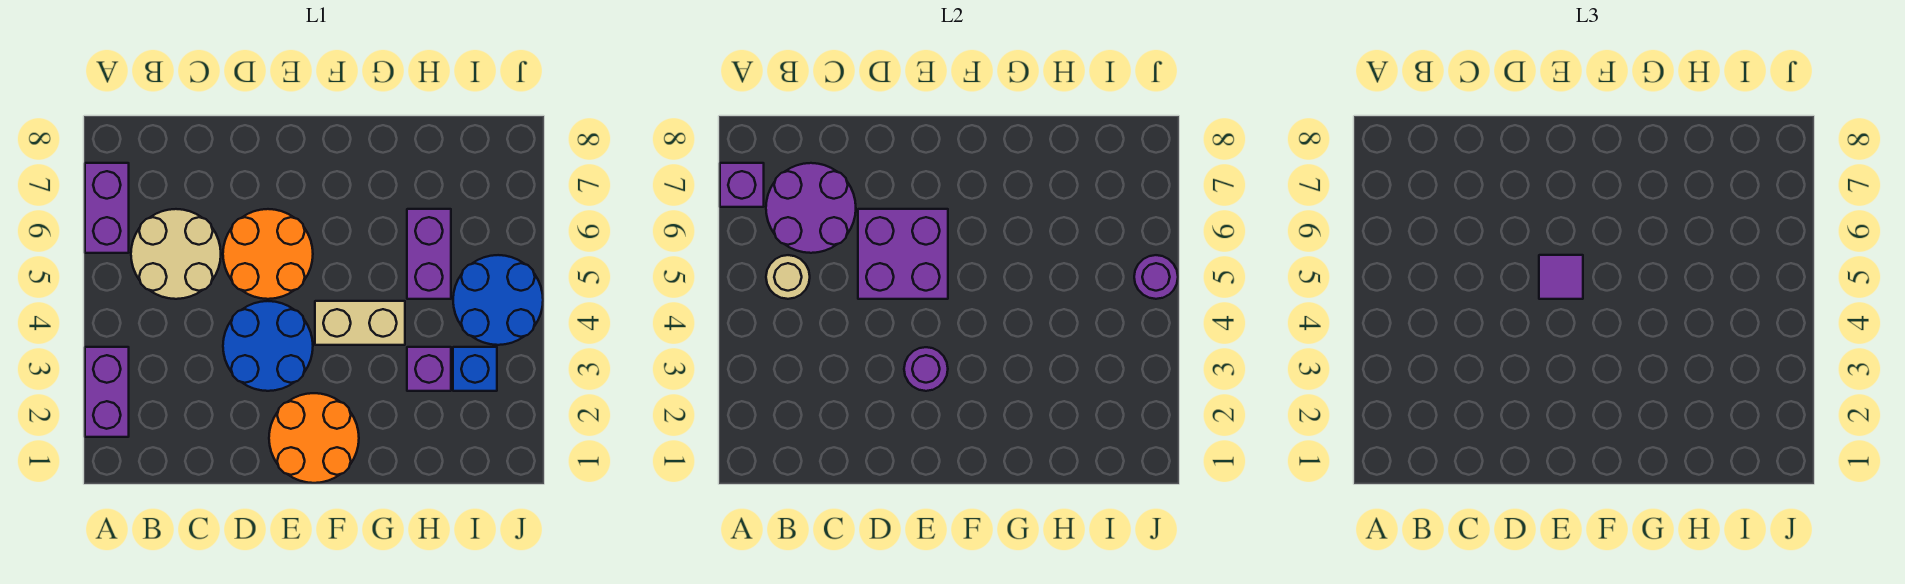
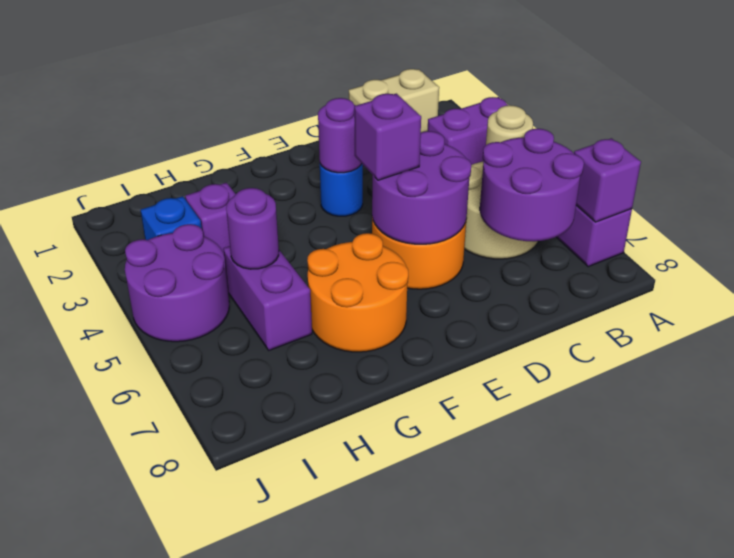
purple 1x2 brick [85,347,129,437] -> purple 1x2 brick turned to [428,97,509,165]
blue 2x2 round brick [223,301,313,391] -> blue 1x1 round brick [320,164,363,216]
purple 2x2 brick [858,209,948,299] -> purple 2x2 round brick [372,131,471,244]
orange 2x2 round brick [269,393,359,483] -> orange 2x2 round brick moved to [307,233,408,352]
purple 1x1 tile [1539,255,1583,299] -> purple 1x1 brick [354,94,421,180]
tan 1x2 brick [315,301,405,345] -> tan 1x2 brick moved to [349,69,439,133]
blue 2x2 round brick [453,255,543,345] -> purple 2x2 round brick [125,224,229,342]
purple 1x1 round brick [1134,255,1178,299] -> purple 1x1 round brick moved to [226,188,279,269]

